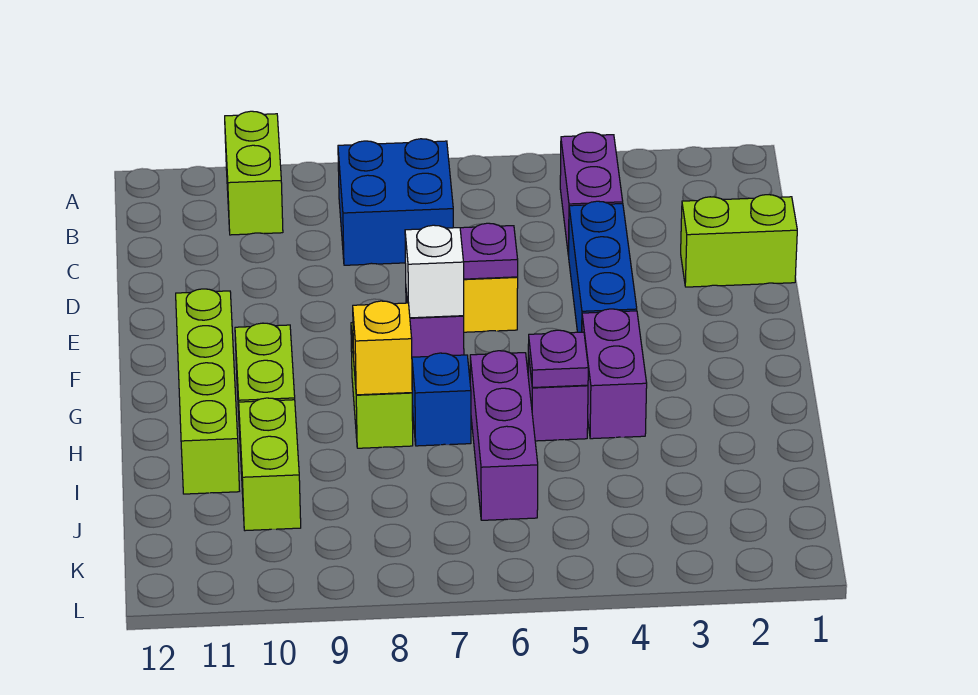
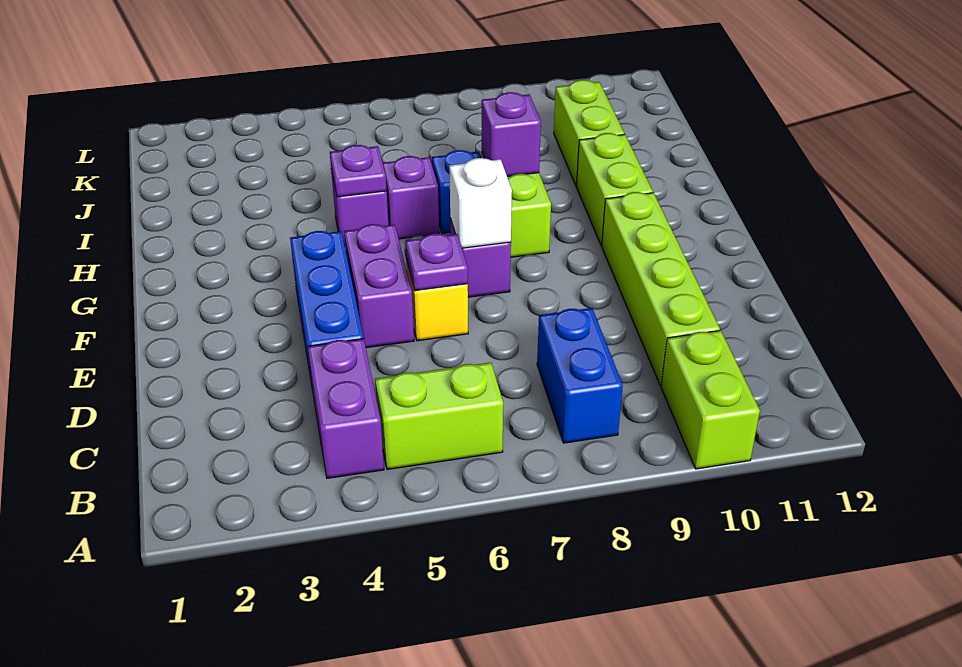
blue 2x2 brick [338,139,453,265] -> blue 1x2 brick [537,308,623,443]
lime 1x2 brick [681,195,797,287] -> lime 1x2 brick moved to [375,363,503,469]
lime 1x4 brick [176,289,240,494] -> lime 1x4 brick moved to [602,192,720,386]
purple 1x2 brick [582,309,647,439] -> purple 1x2 brick moved to [344,224,414,348]
purple 1x3 brick [470,351,538,520] -> purple 1x1 brick [383,156,439,239]
yellow 1x1 brick [353,301,412,395] -> purple 1x1 brick [482,92,541,177]

